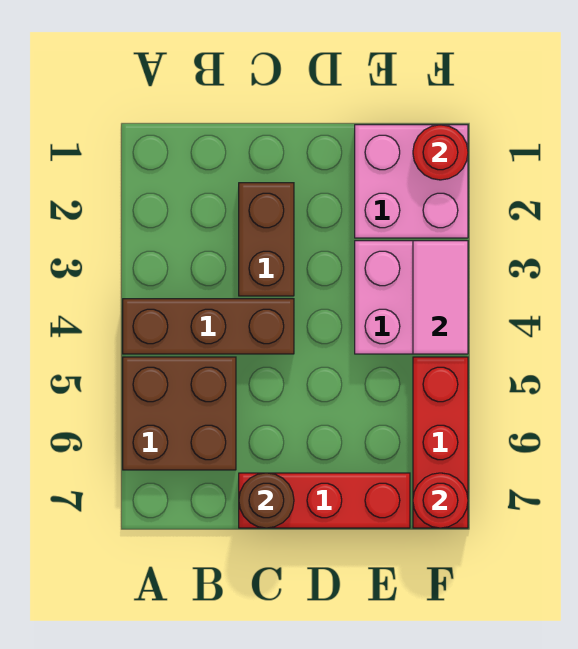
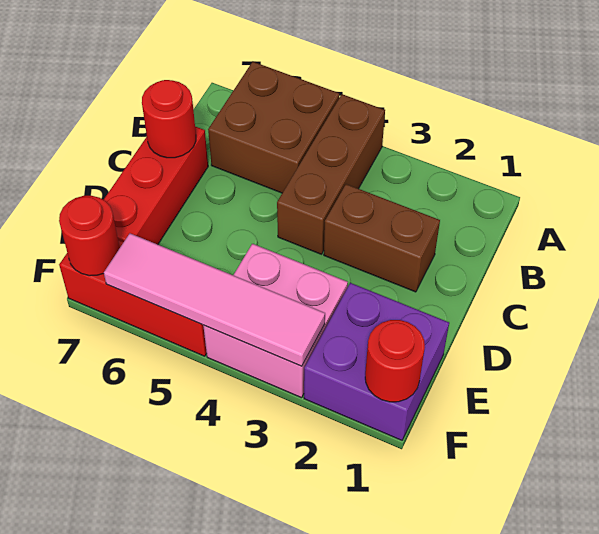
brown 1x1 round brick [239,473,294,528] -> red 1x1 round brick [142,80,196,158]
pink 2x2 brick [355,125,468,238] -> purple 2x2 brick [304,283,449,440]
pink 1x2 tile [413,241,468,354] -> pink 1x4 tile [104,233,325,366]

